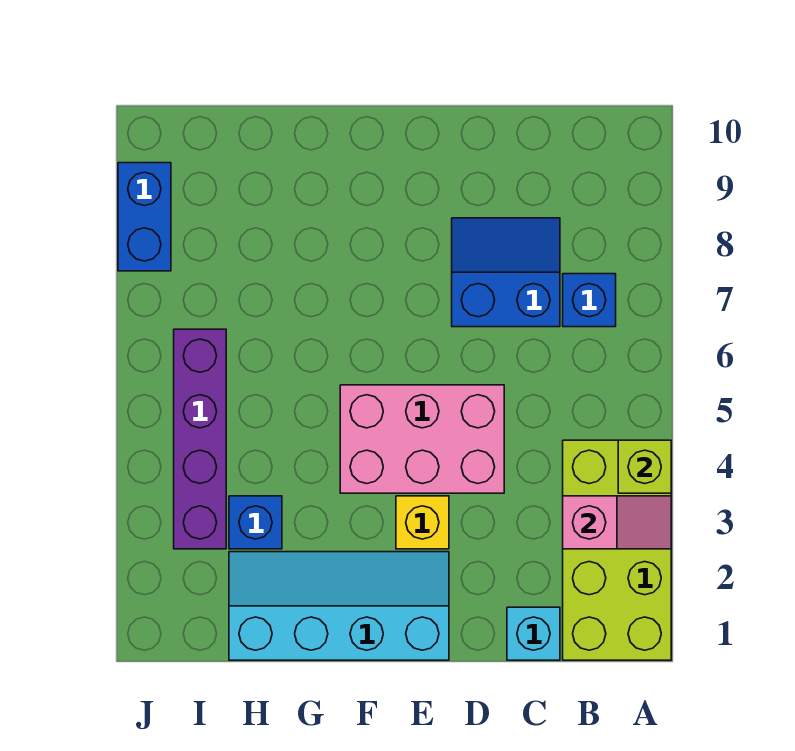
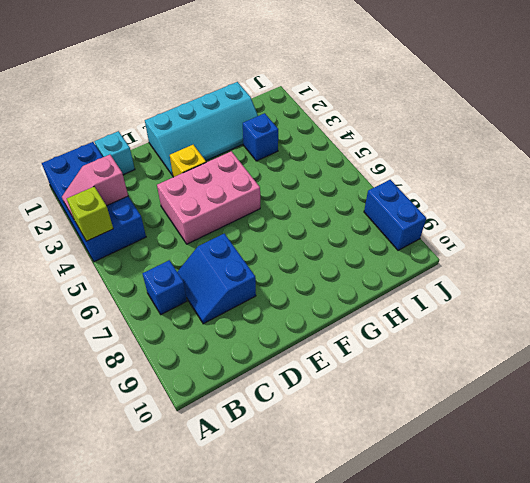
lime 2x4 brick [563,440,671,660] -> blue 2x4 brick [42,142,146,262]
blue 2x2 slope [452,218,560,327] -> blue 2x2 slope turned to [178,234,256,324]
purple 1x4 brick [174,329,226,549] -> none

